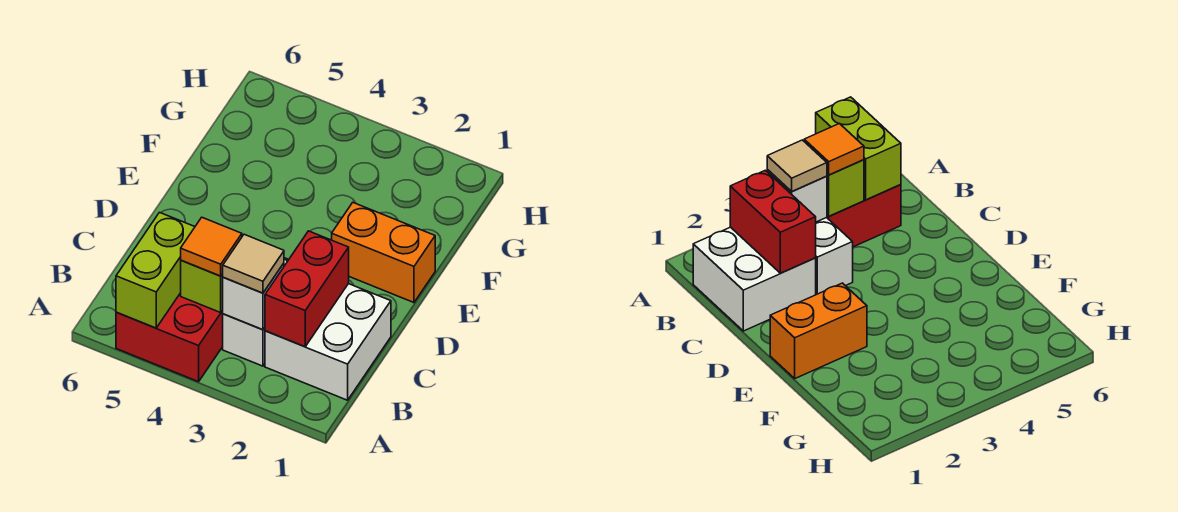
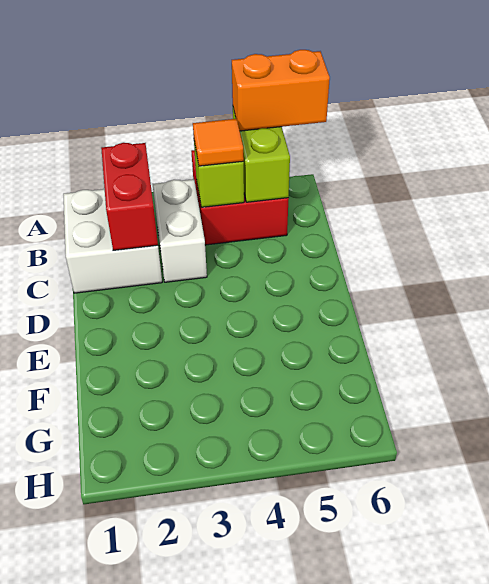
white 1x1 brick [222,263,284,330] -> none
tan 1x1 tile [223,234,284,293] -> none
orange 1x2 brick [332,203,435,303] -> orange 1x2 brick moved to [232,50,330,131]

